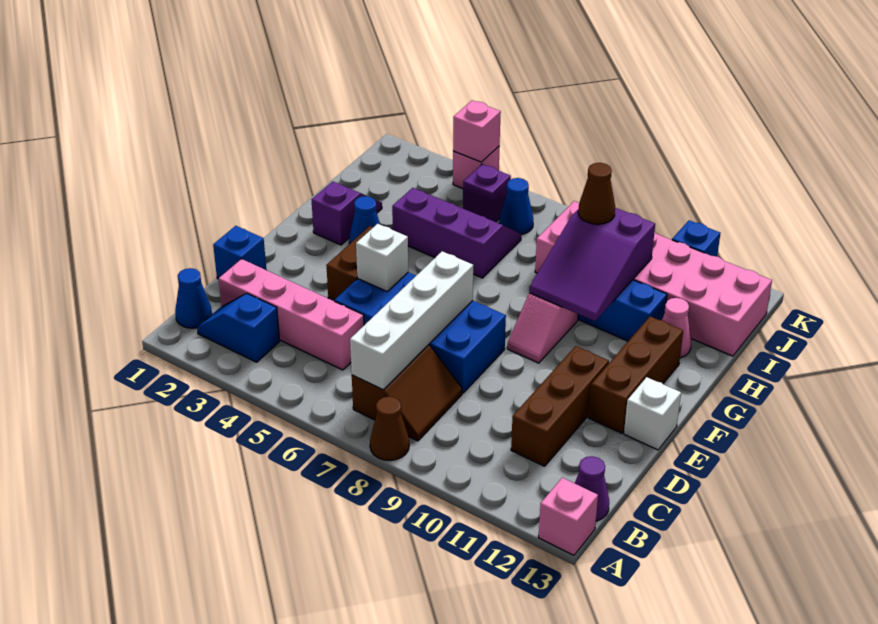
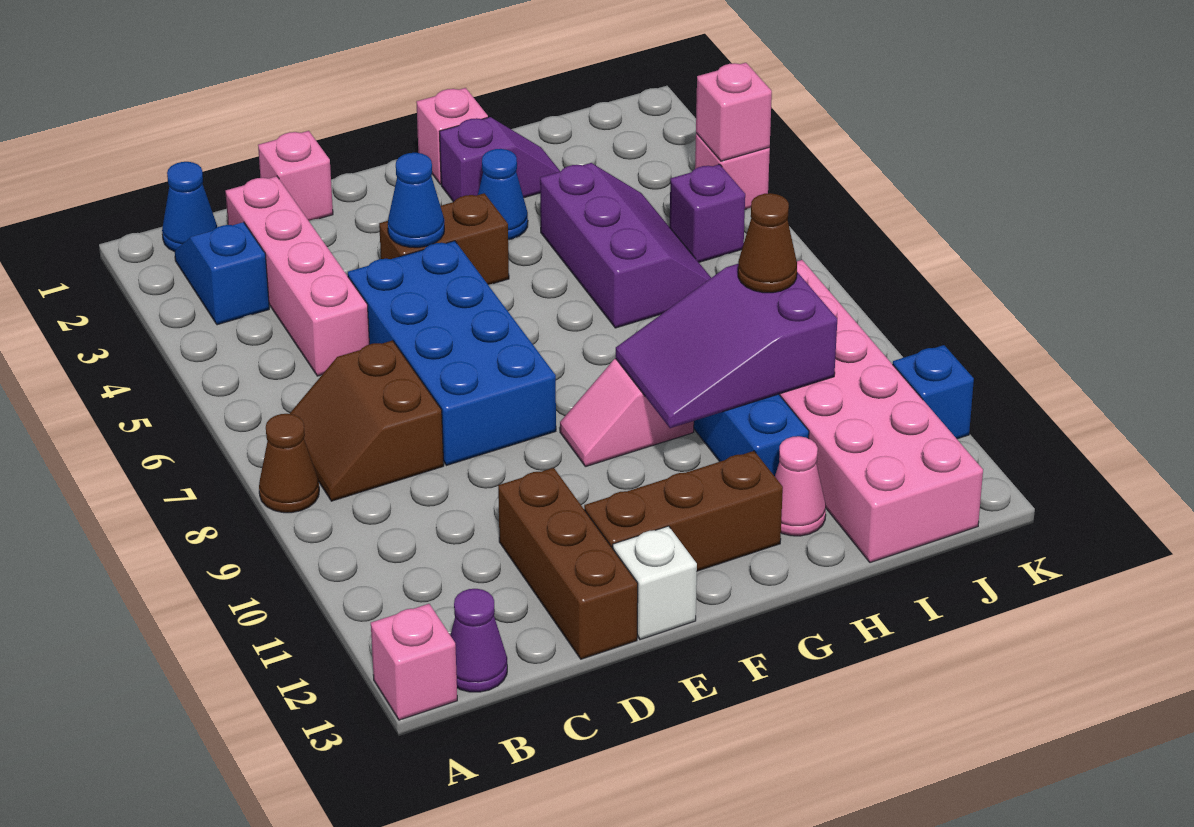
brown 2x2 slope [352,345,462,441] -> brown 2x2 slope turned to [290,340,444,501]
white 1x4 brick [350,251,473,390] -> none
brown 1x3 brick [511,346,609,466] -> brown 1x3 brick turned to [498,468,638,659]
blue 1x1 brick [213,226,266,279] -> pink 1x1 brick [258,131,333,221]
white 1x1 brick [356,224,408,291] -> none
none -> pink 1x1 brick [416,88,488,184]
blue 1x1 cone [499,178,533,235] -> blue 1x1 cone moved to [388,153,444,248]

